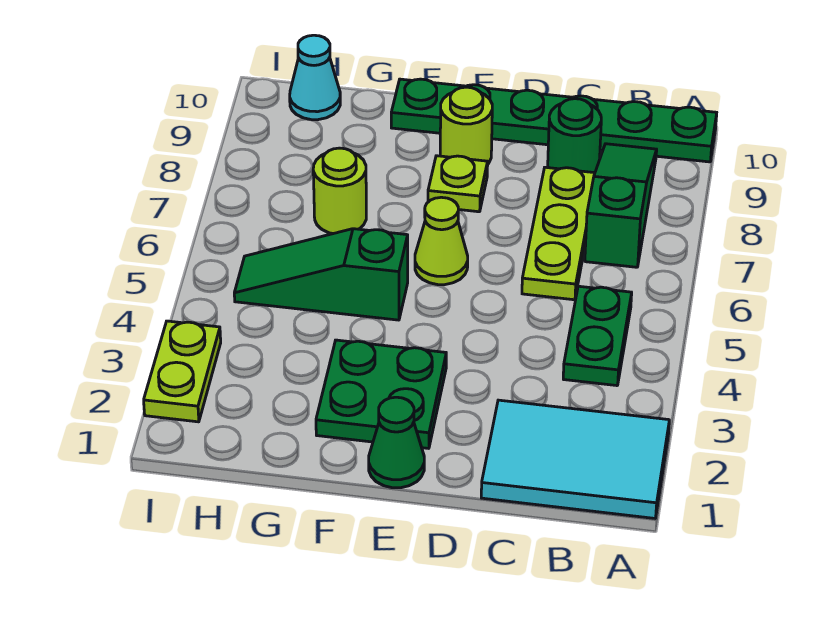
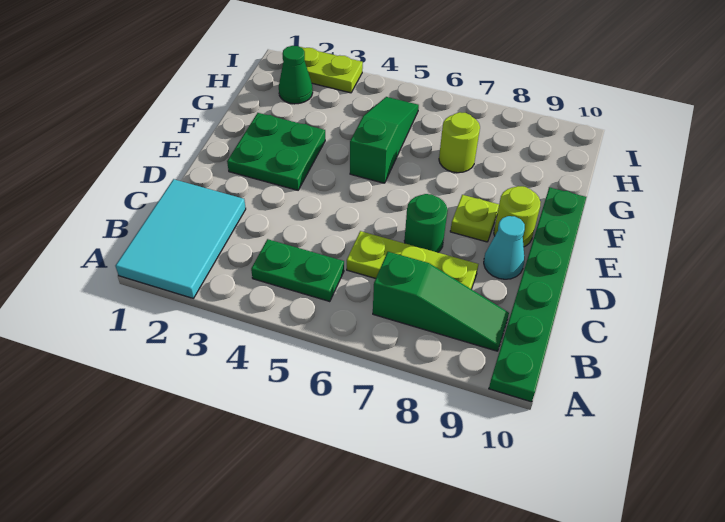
green 1x1 round brick [548,99,601,173] -> green 1x1 round brick moved to [404,194,448,252]
green 1x1 cone [369,397,424,488] -> green 1x1 cone moved to [279,46,313,104]
lime 1x1 cone [415,197,468,285] -> none
cyan 1x1 cone [290,35,340,120] -> cyan 1x1 cone moved to [484,216,525,279]

